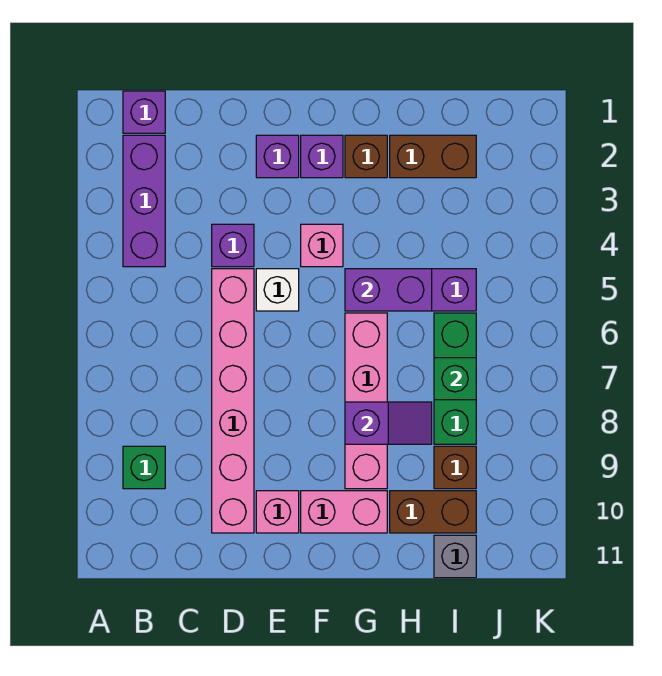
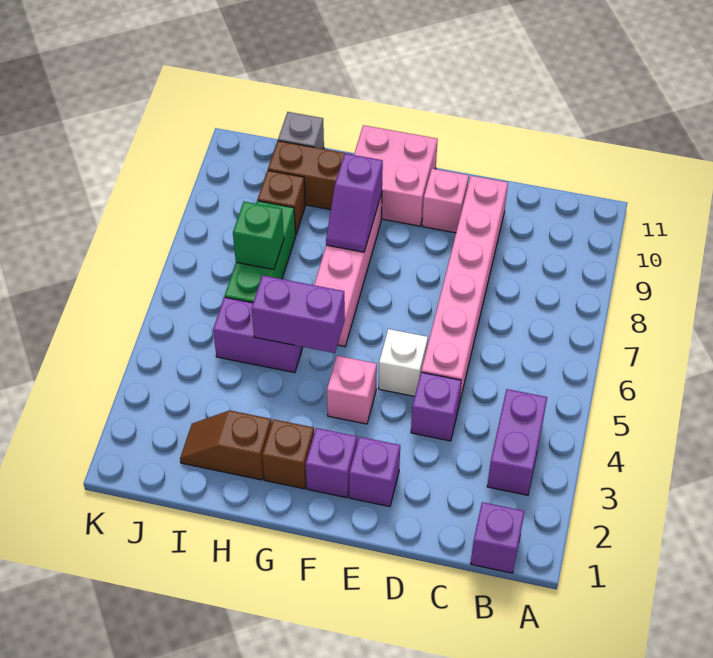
purple 1x3 brick [123,135,165,267] -> purple 1x2 brick [487,389,547,495]
green 1x1 brick [123,446,165,489] -> none
pink 1x2 brick [301,491,387,533] -> pink 2x2 brick [354,125,438,226]
purple 1x2 slope [345,402,432,444] -> purple 1x2 slope turned to [326,154,383,252]
brown 1x2 brick [390,135,476,178] -> brown 1x2 slope [180,410,271,480]

